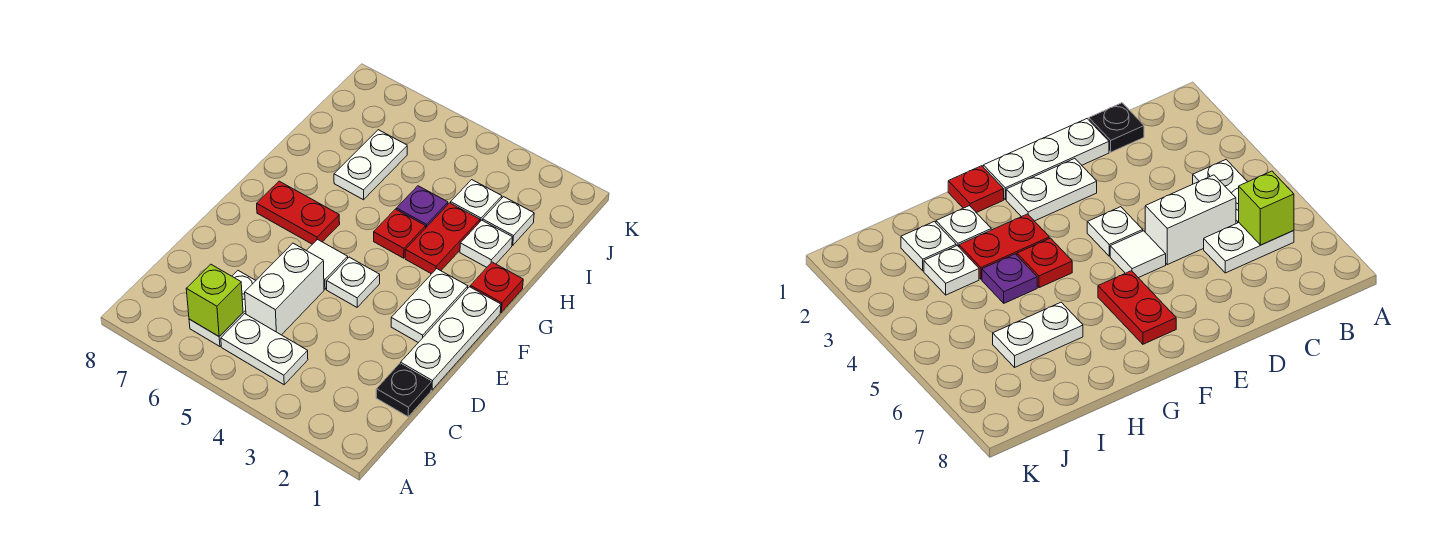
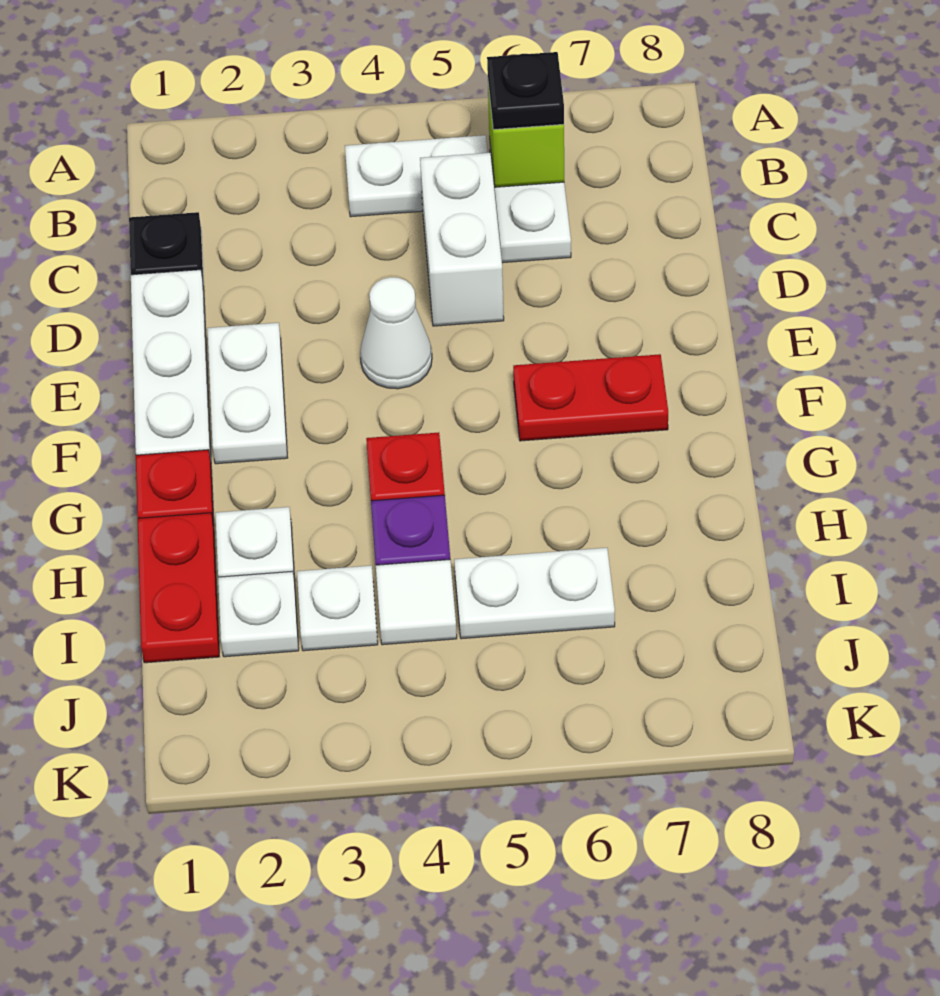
none -> black 1x1 plate [487,52,564,130]
white 1x1 plate [327,257,380,307] -> white 1x1 cone [360,277,432,389]
white 1x1 tile [307,240,348,289] -> white 1x1 tile moved to [376,560,457,645]
red 1x2 plate [405,203,480,274] -> red 1x2 plate moved to [138,513,219,663]
white 1x2 plate [334,130,407,200] -> white 1x2 plate turned to [454,548,615,639]

